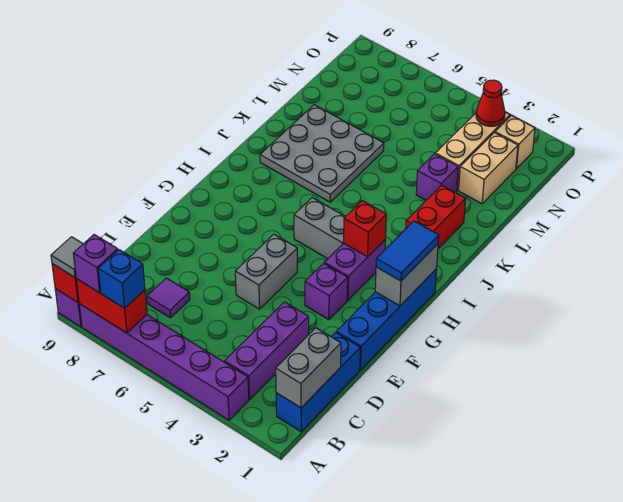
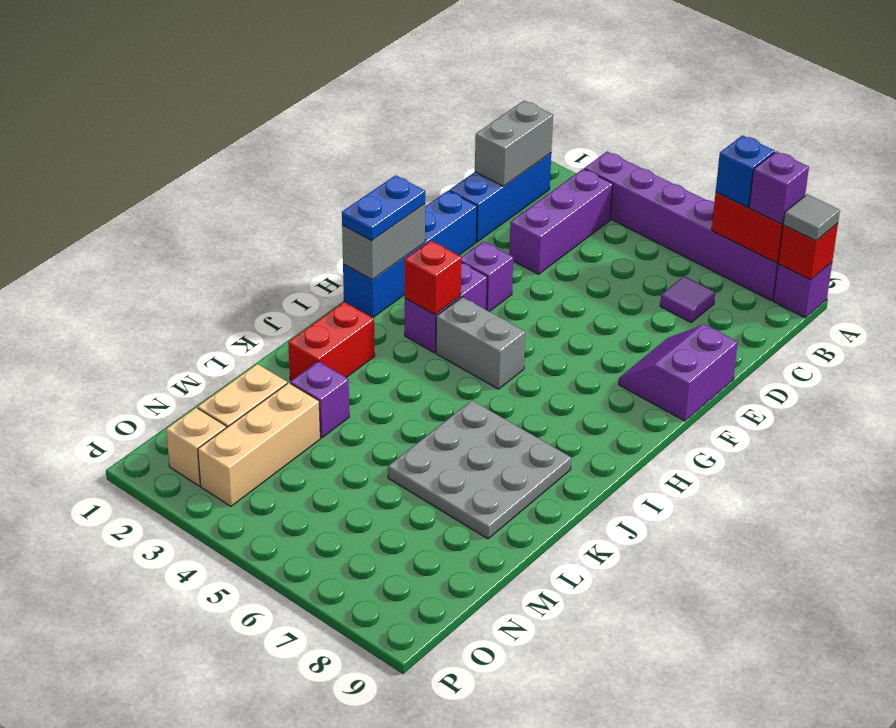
grey 1x2 brick [235,234,297,309] -> none
none -> purple 2x2 slope [619,324,738,421]
blue 1x2 tile [376,221,439,281] -> blue 1x2 plate [342,175,425,240]
red 1x1 cone [476,80,505,127] -> none

